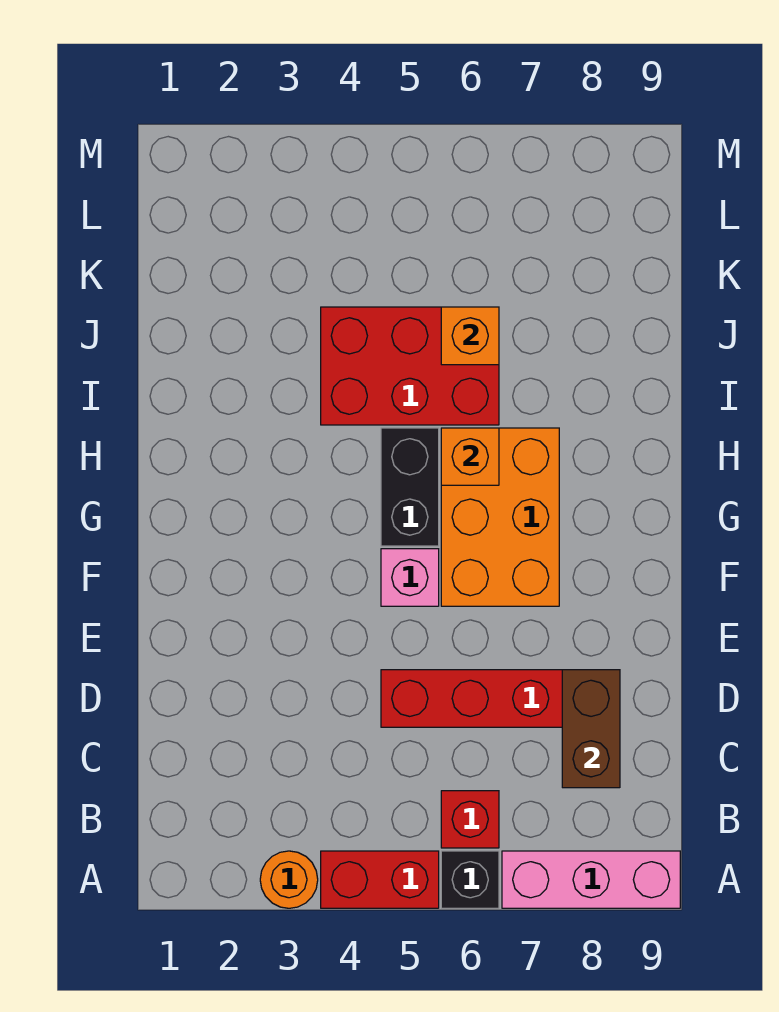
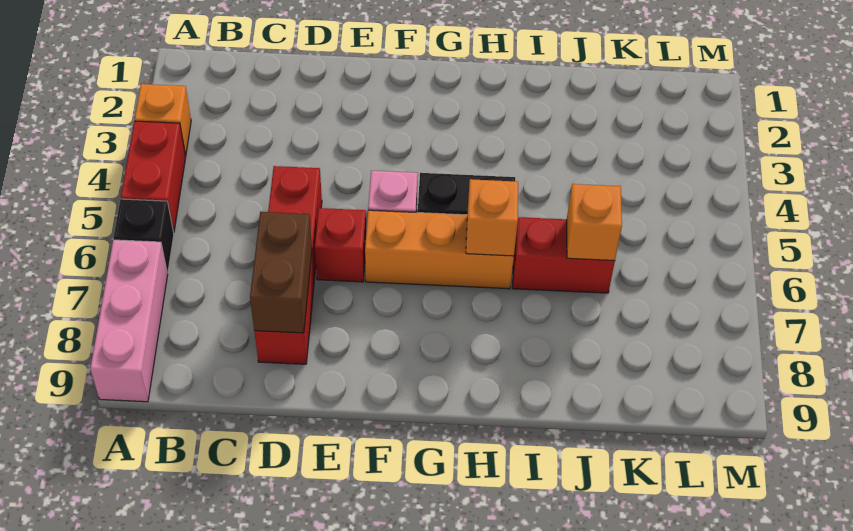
orange 1x1 round brick [260,851,318,908] -> orange 1x1 brick [135,84,191,156]
red 1x1 brick [441,791,499,848] -> red 1x1 brick moved to [315,208,366,282]
brown 1x2 brick [562,670,620,788] -> brown 1x2 brick turned to [250,212,312,333]
orange 2x3 brick [441,428,559,606] -> orange 1x3 brick [365,210,514,289]
red 2x3 brick [321,307,499,425] -> red 1x2 brick [513,217,615,293]

